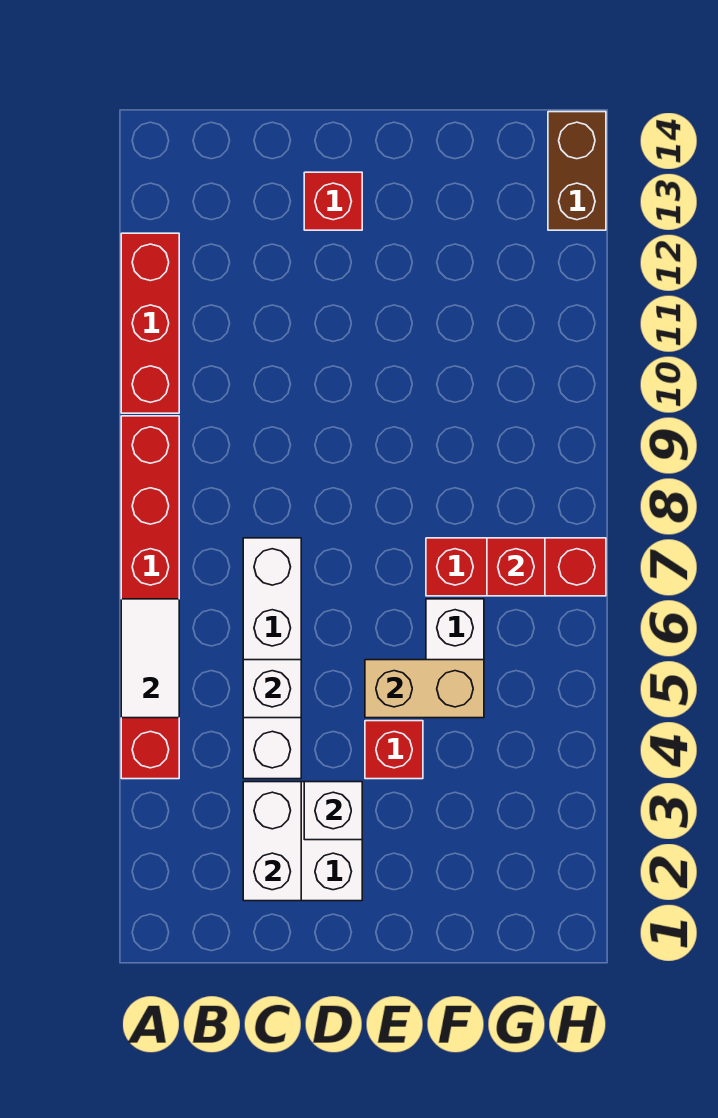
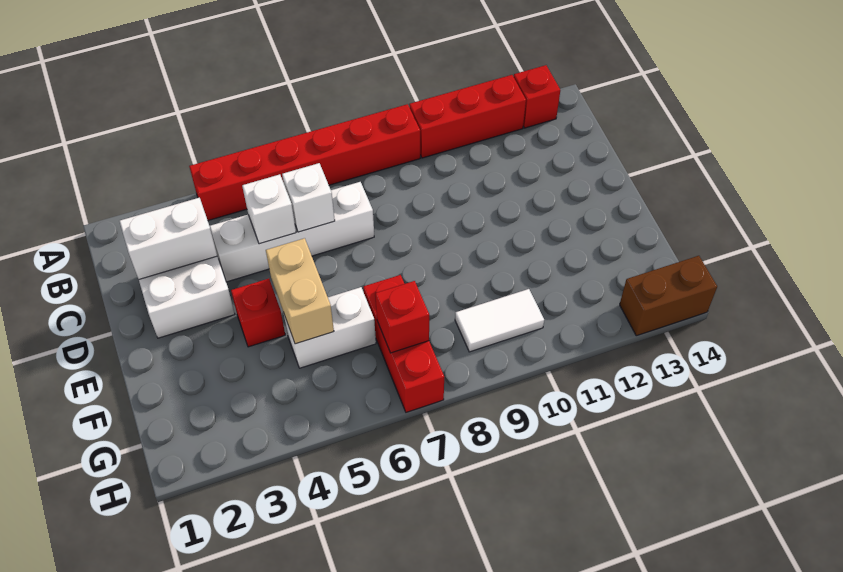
white 1x2 tile [121,599,179,718] -> white 1x2 tile moved to [455,289,544,352]
white 1x1 brick [304,782,362,840] -> white 1x1 brick moved to [282,163,335,232]
red 1x1 brick [304,172,362,230] -> red 1x1 brick moved to [514,65,560,128]

